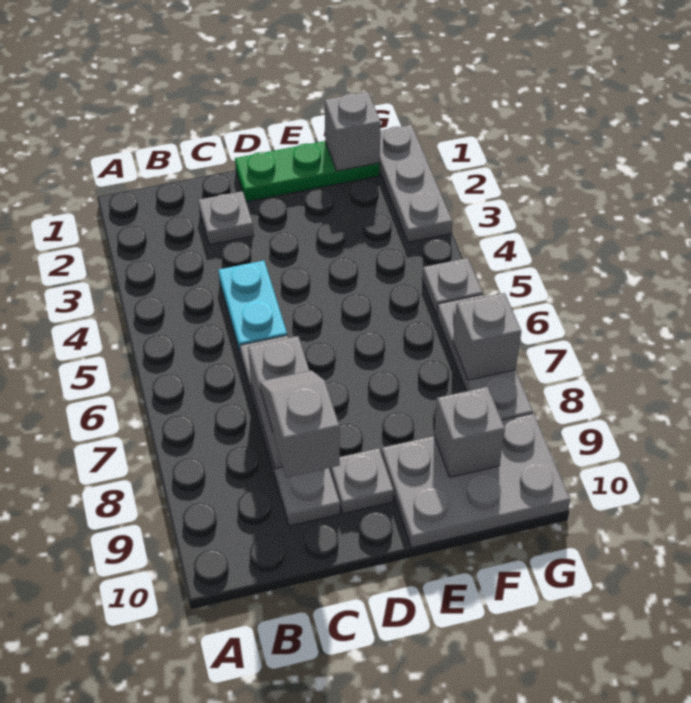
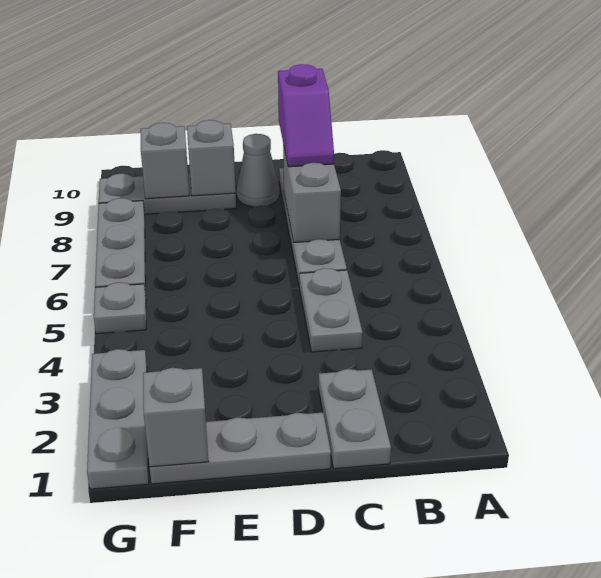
grey 1x1 plate [198,191,254,245] -> grey 1x2 plate [318,369,391,469]
cyan 1x2 plate [218,261,287,355] -> grey 1x2 plate [299,268,363,352]
grey 1x2 slope [260,371,340,477] -> purple 1x2 slope [278,64,334,167]
green 1x3 plate [235,141,380,202] -> grey 1x3 plate [150,413,331,484]
grey 1x1 plate [329,448,394,514] -> grey 1x1 cone [237,134,279,207]
grey 2x3 plate [382,414,570,548] -> grey 1x3 plate [99,173,236,214]
grey 1x1 brick [453,293,521,380] -> grey 1x1 brick moved to [187,120,236,196]

